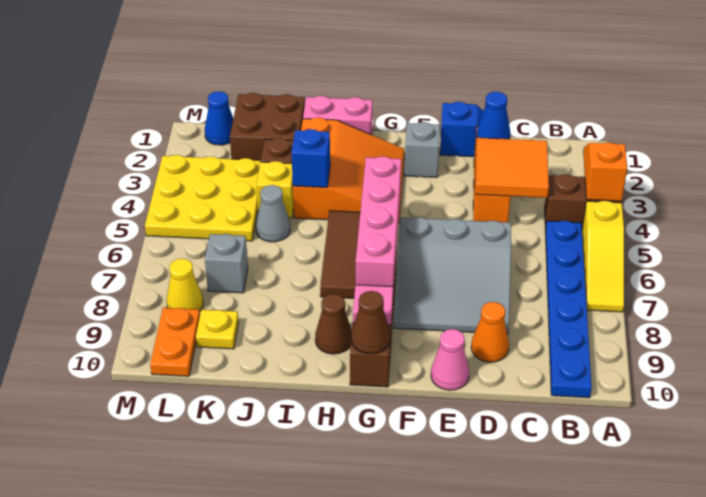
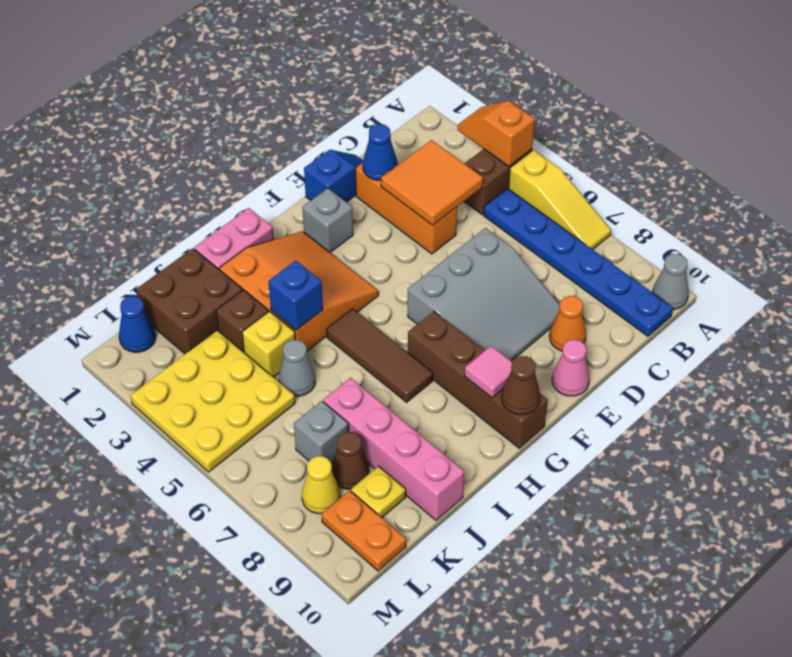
none -> grey 1x1 cone [652,254,689,309]
pink 1x4 brick [356,156,401,290] -> pink 1x4 brick moved to [323,378,464,520]
brown 1x1 cone [315,294,352,354] -> brown 1x1 cone moved to [332,432,369,489]

